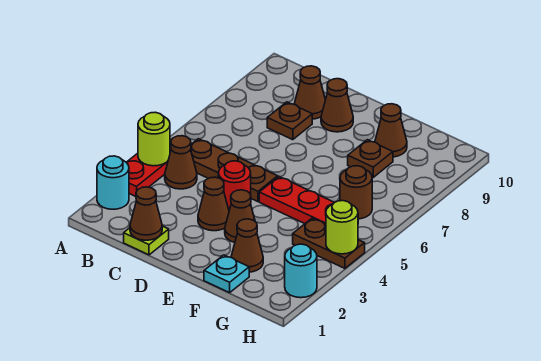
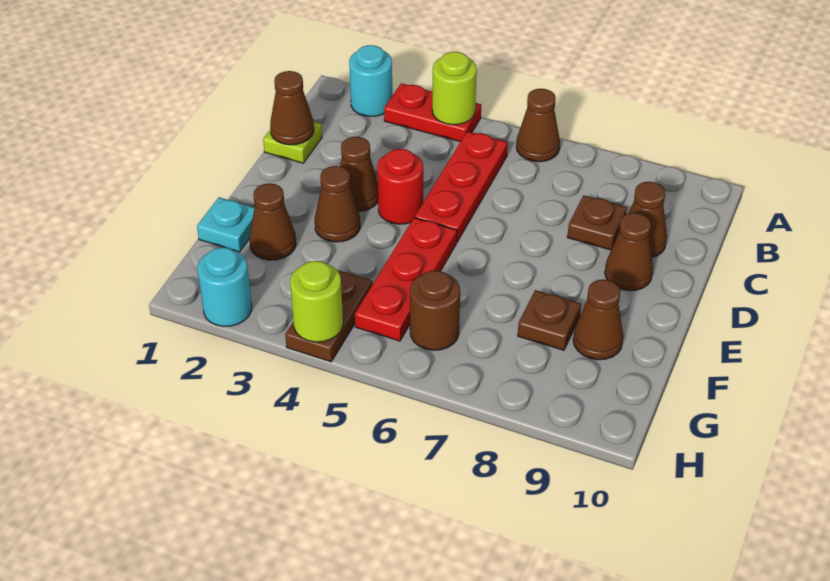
brown 1x1 cone [165,136,197,189] -> brown 1x1 cone moved to [516,89,560,162]
brown 1x3 plate [191,139,278,202] -> red 1x3 plate [415,131,508,242]

